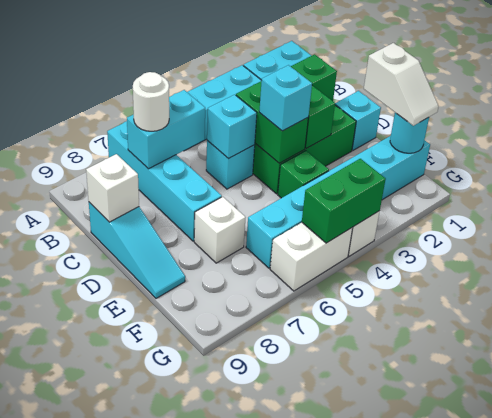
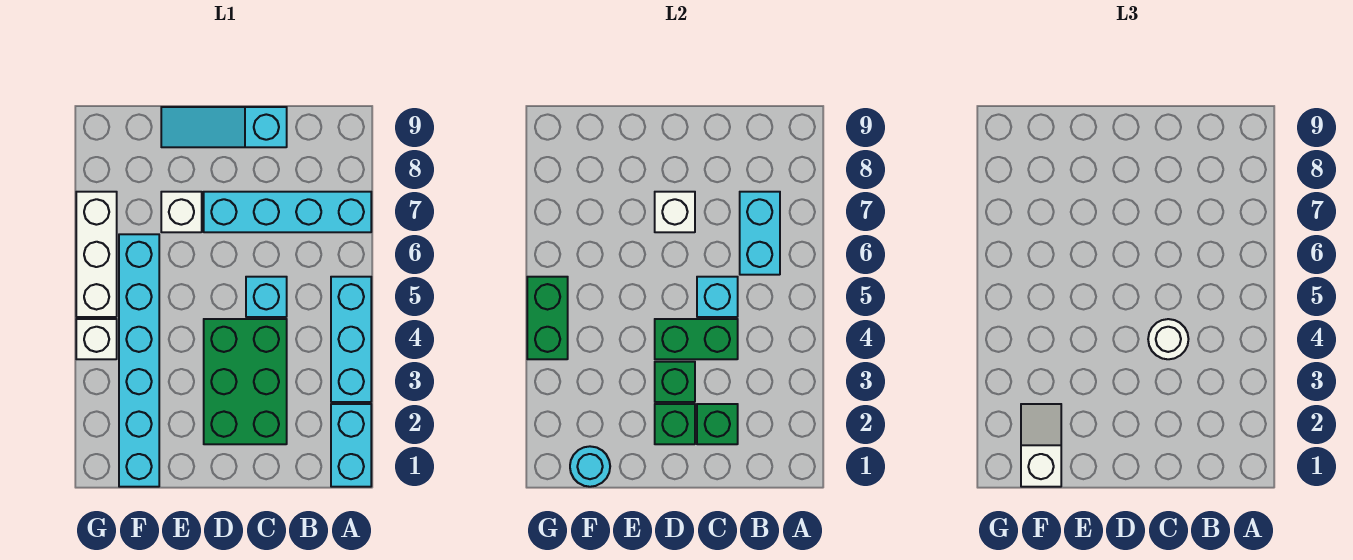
white 1x1 round brick [133,72,169,131] -> white 1x1 round brick moved to [1148,319,1188,359]
white 1x1 brick [86,154,139,222] -> white 1x1 brick moved to [655,192,695,232]
cyan 1x1 brick [335,91,381,150] -> none
cyan 1x1 brick [259,65,312,131] -> none
white 1x2 slope [364,43,439,126] -> white 1x2 slope turned to [1021,404,1061,487]
green 1x1 brick [278,151,329,198] -> green 1x1 brick moved to [655,404,695,444]
white 1x2 brick [270,222,353,291] -> white 1x3 brick [76,192,117,317]

